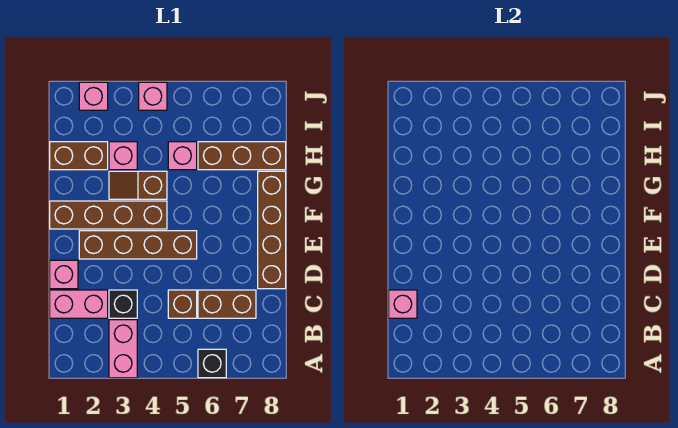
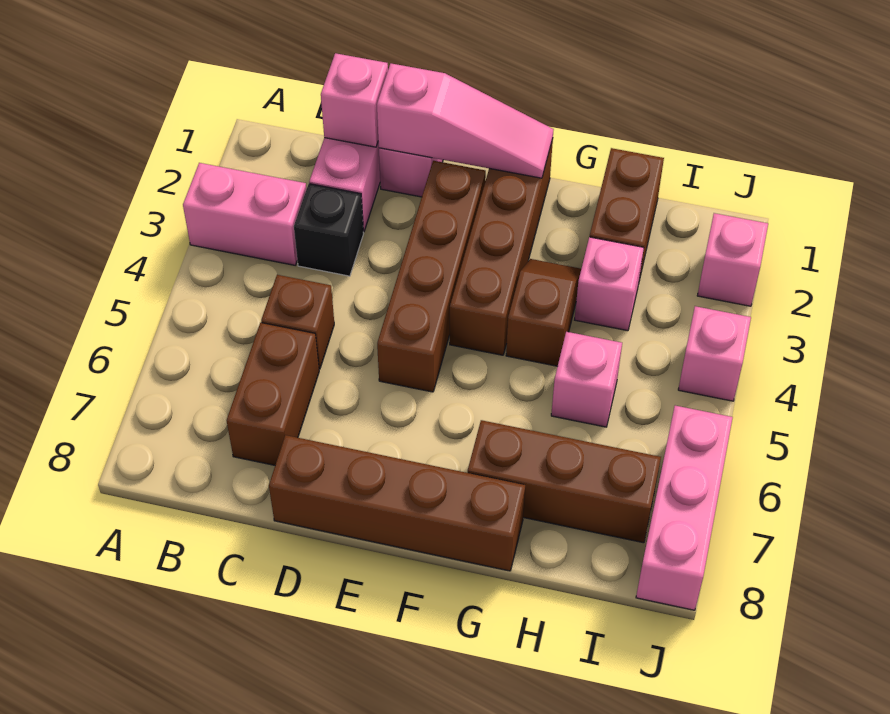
black 1x1 brick [198,349,226,378] -> none
none -> pink 1x3 slope [377,63,554,178]
brown 1x3 brick [198,142,286,170] -> brown 1x3 brick turned to [468,420,661,543]
none -> pink 1x3 brick [636,406,733,610]

